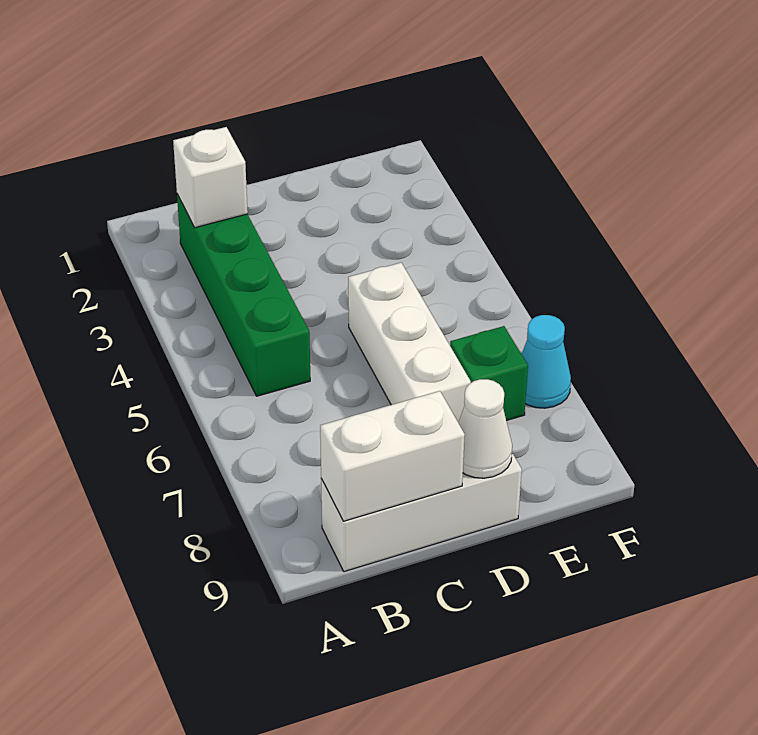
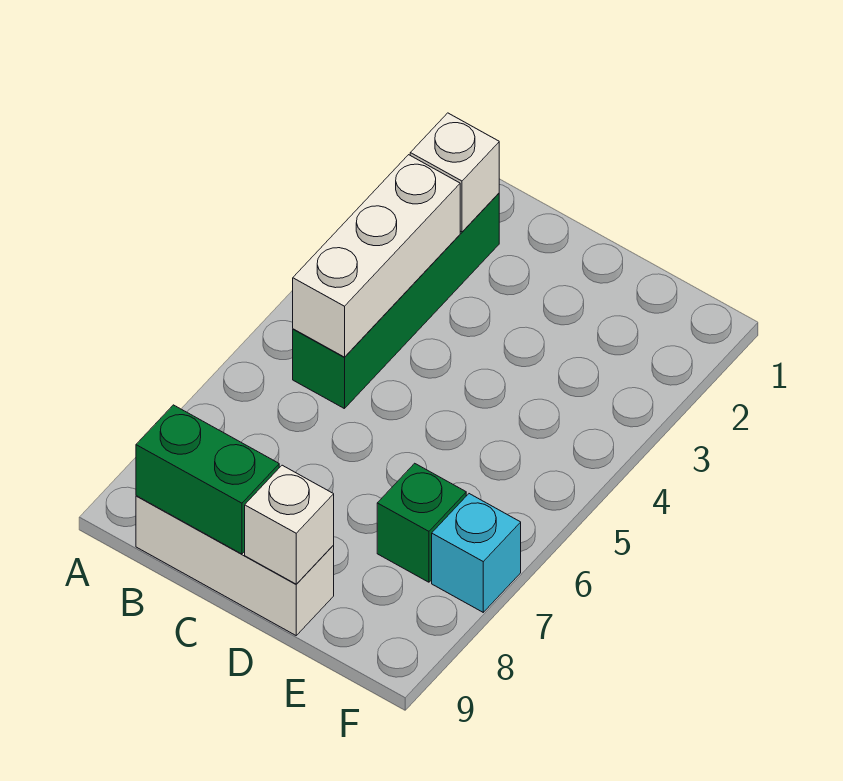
white 1x2 brick [320,391,465,521] -> green 1x2 brick [136,405,279,554]
white 1x3 brick [348,263,471,422] -> white 1x3 brick moved to [293,155,460,357]
white 1x1 cone [458,379,512,478] -> white 1x1 brick [245,465,334,584]
cyan 1x1 cone [522,315,571,408] -> cyan 1x1 brick [432,494,521,612]

